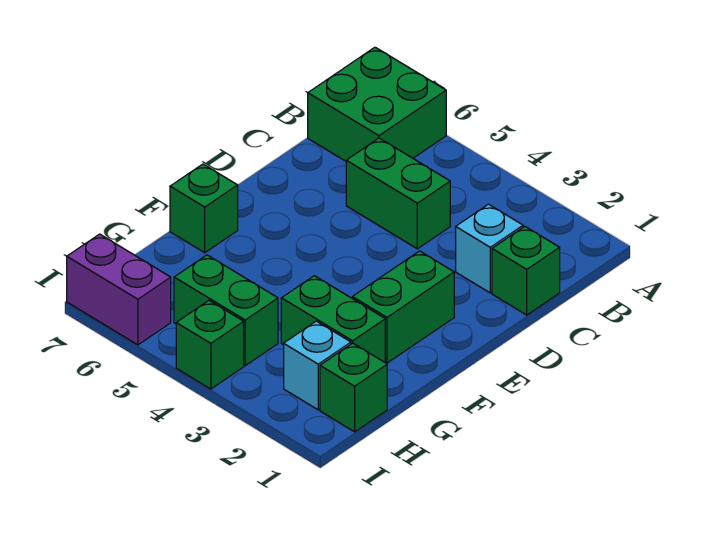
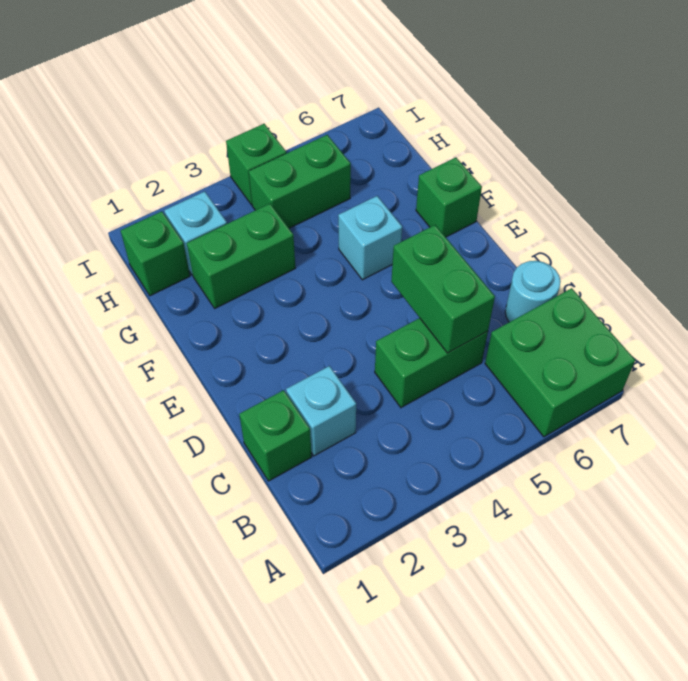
none -> cyan 1x1 round brick [505,261,561,322]
green 1x2 brick [352,251,454,363] -> green 1x2 brick moved to [391,225,495,353]
none -> cyan 1x1 brick [338,196,402,280]
purple 1x2 brick [67,234,171,345] -> none

